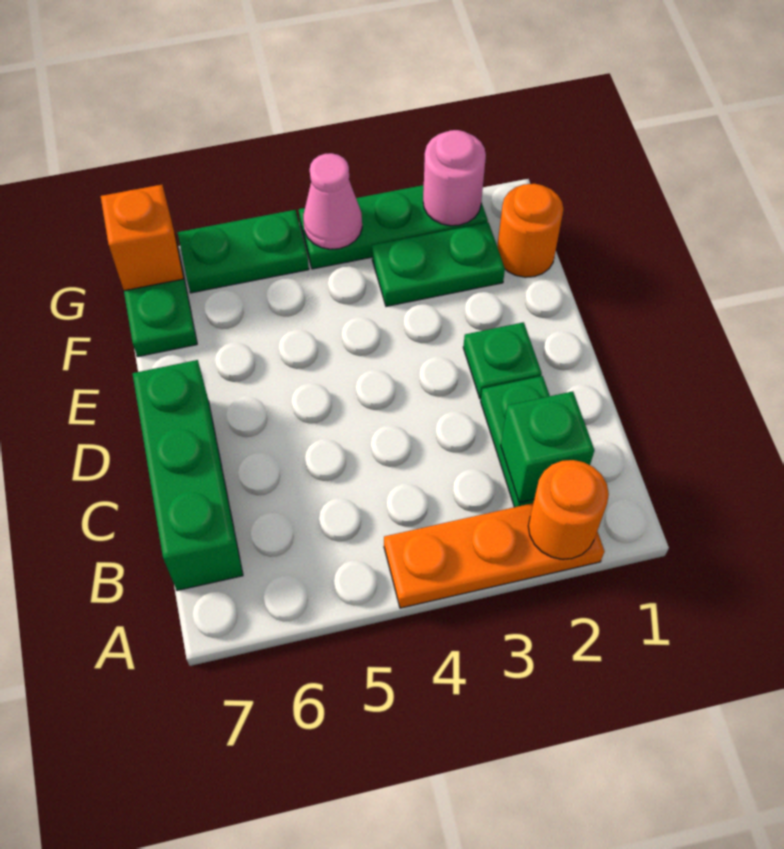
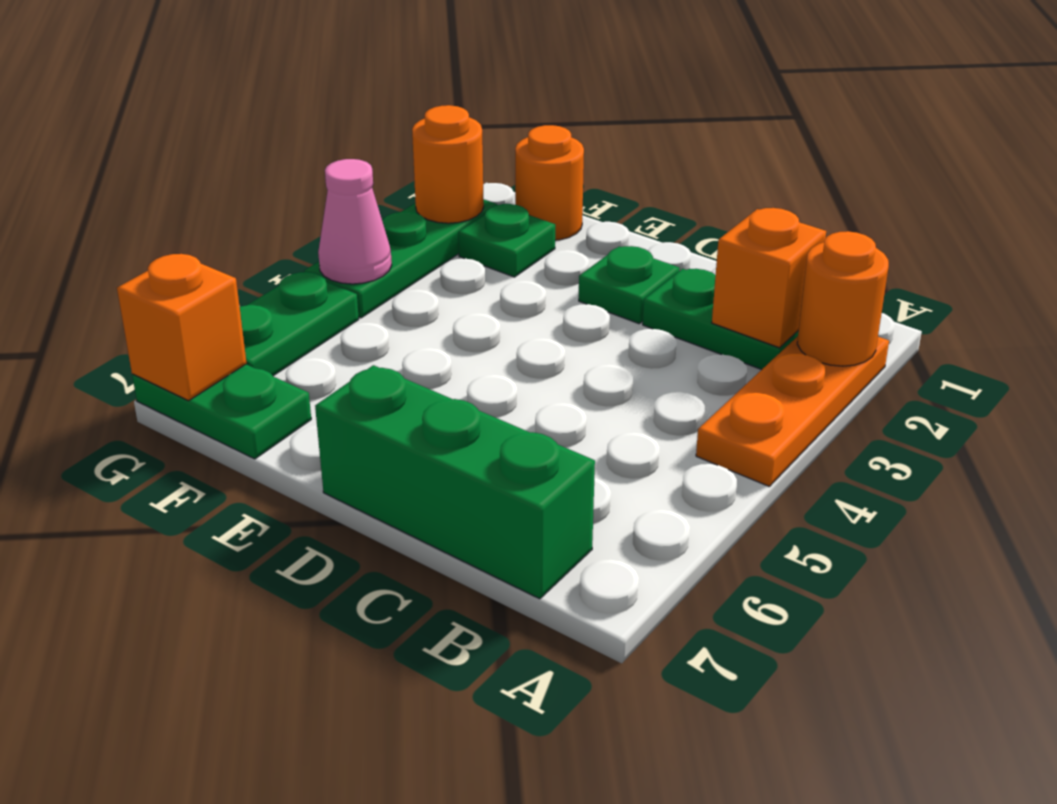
green 1x1 brick [501,391,594,503] -> orange 1x1 brick [712,208,826,348]
green 1x2 plate [372,223,505,306] -> green 1x1 plate [458,204,555,277]
pink 1x1 round brick [423,130,486,226] -> orange 1x1 round brick [412,105,484,223]

